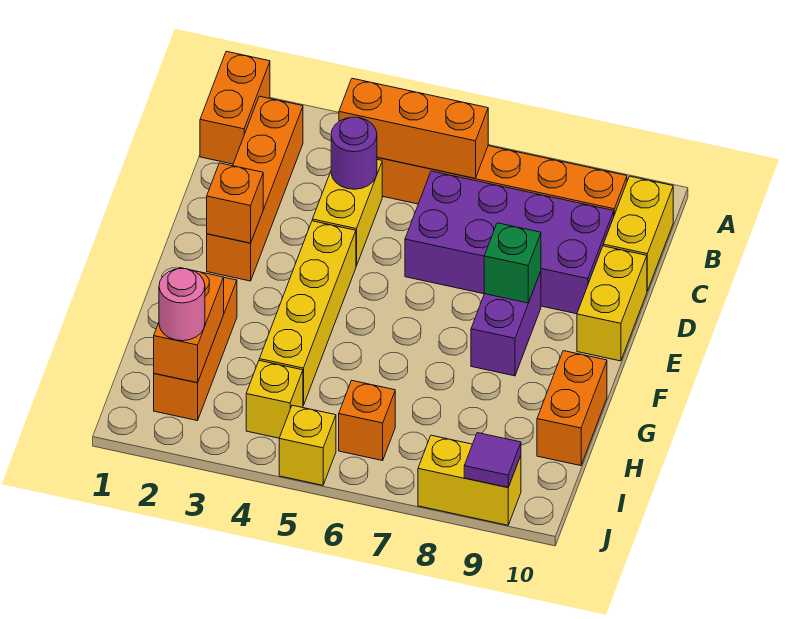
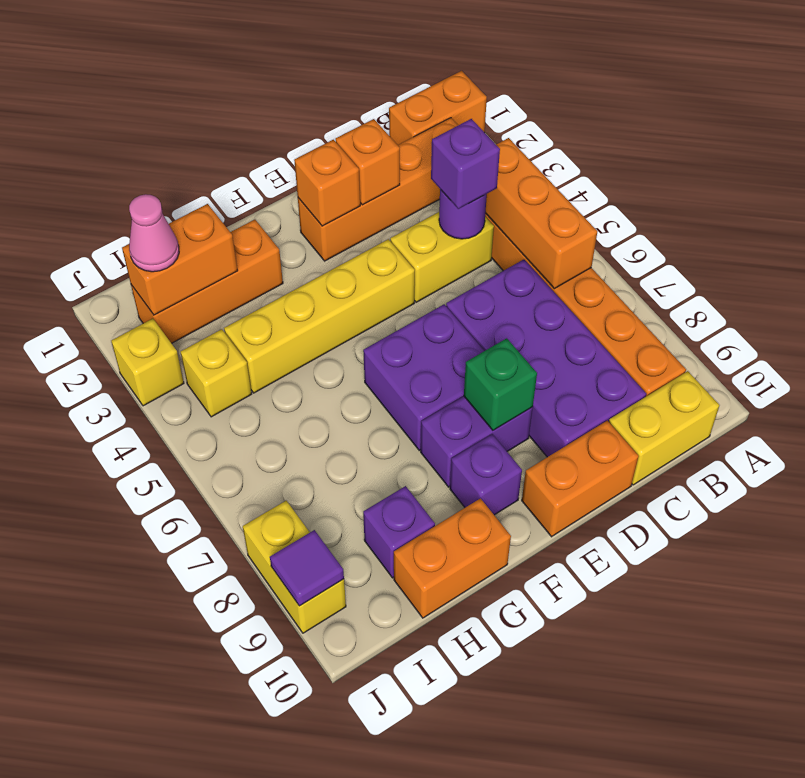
none -> purple 1x1 brick [431,119,500,209]
yellow 1x2 brick [577,246,647,361] -> orange 1x2 brick [522,421,639,537]
none -> purple 2x2 brick [363,304,484,450]
none -> purple 1x1 brick [450,434,522,515]
none -> purple 1x1 brick [363,486,435,578]
pink 1x1 round brick [159,269,205,341] -> pink 1x1 cone [129,194,179,272]
orange 1x1 brick [339,381,395,461] -> orange 1x1 brick moved to [336,119,400,205]
yellow 1x1 brick [279,405,336,485] -> yellow 1x1 brick moved to [111,319,184,406]

